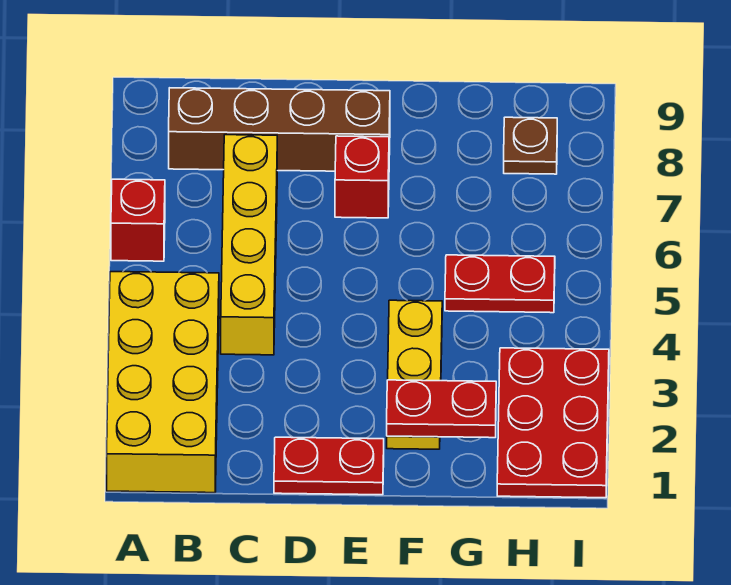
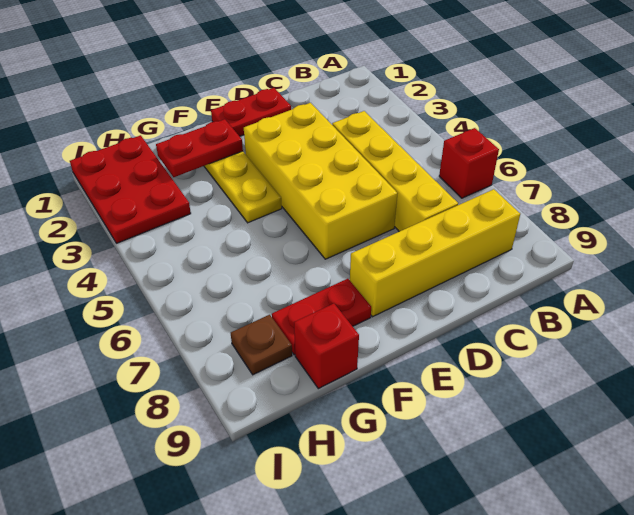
yellow 2x4 brick [107,272,219,493] -> yellow 2x4 brick moved to [244,103,398,259]
brown 1x4 brick [169,88,390,171] -> yellow 1x4 brick [350,189,520,317]
red 1x1 brick [335,136,389,218] -> red 1x1 brick moved to [294,303,359,389]
red 1x2 plate [445,255,555,313] -> red 1x2 plate moved to [272,279,371,355]

